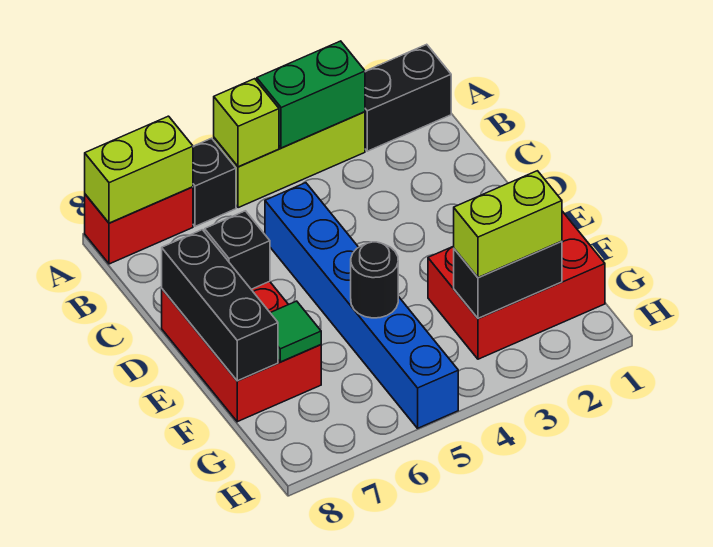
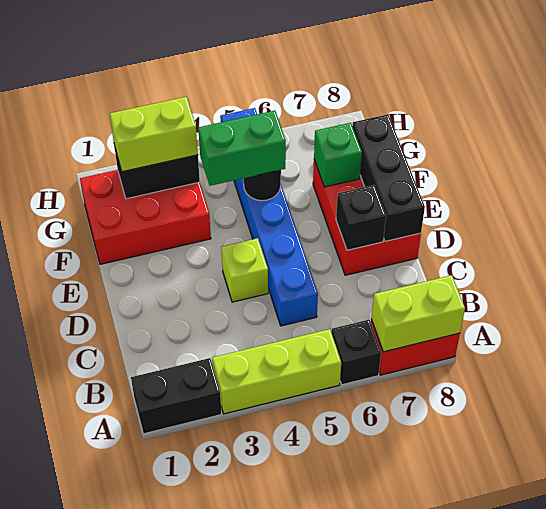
green 1x2 brick [257,41,365,148] -> green 1x2 brick moved to [198,111,286,186]
lime 1x1 brick [214,79,279,167] -> lime 1x1 brick moved to [221,238,268,302]
green 1x1 tile [271,301,321,362] -> green 1x1 brick [314,123,362,187]

